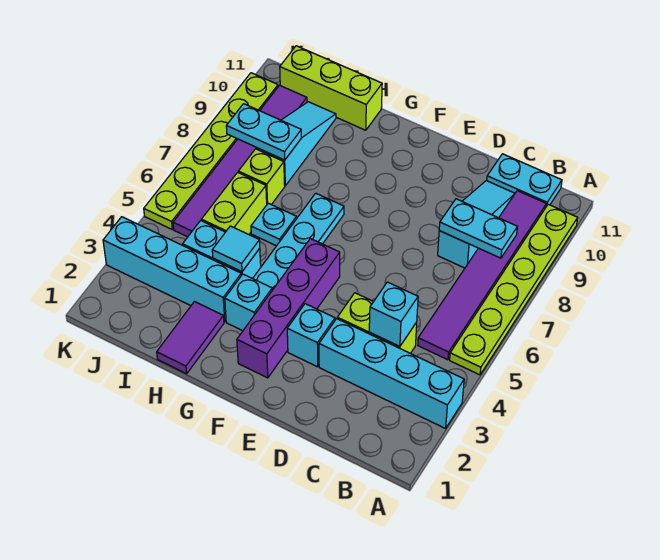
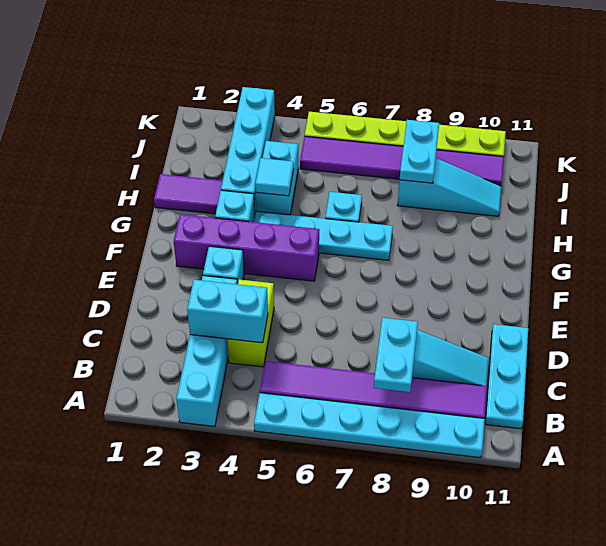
lime 1x6 plate [450,204,578,375] -> cyan 1x6 plate [254,393,485,458]
cyan 1x2 plate [487,154,562,207] -> cyan 1x3 plate [485,324,528,429]
cyan 1x1 brick [369,282,418,347] -> cyan 1x2 brick [187,280,268,343]
lime 1x3 brick [280,46,382,130] -> none
lime 1x2 brick [201,172,267,234] -> none
lime 1x1 brick [238,149,285,205] -> none

